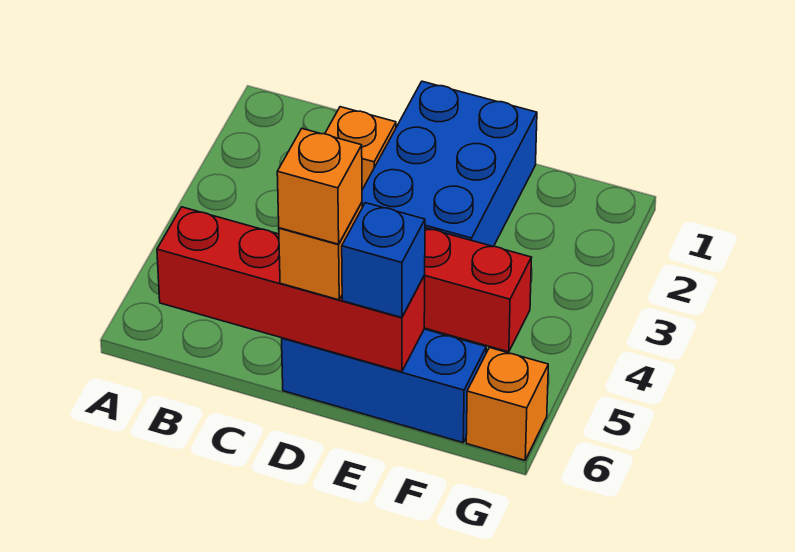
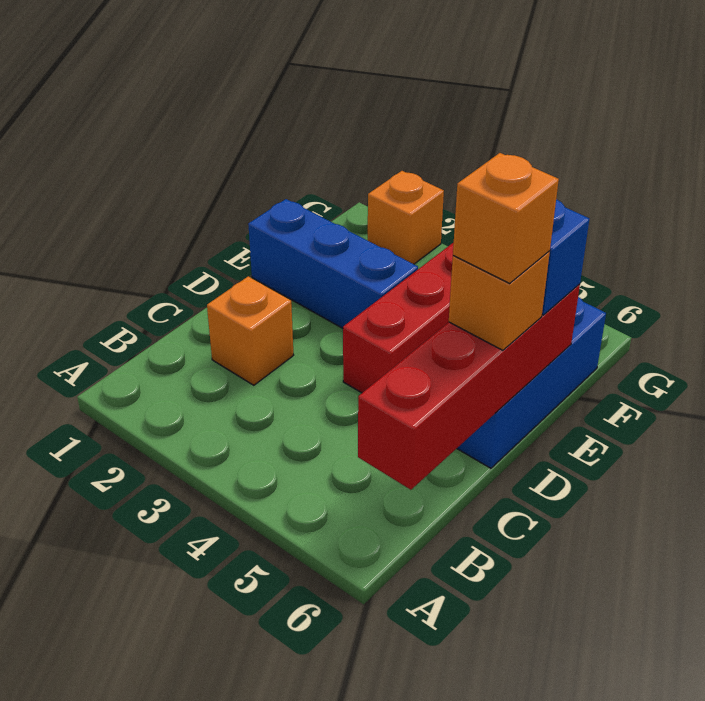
blue 2x3 brick [362,81,537,247] -> blue 1x3 brick [248,199,418,328]
orange 1x1 brick [466,348,548,460] -> orange 1x1 brick moved to [368,171,444,264]

